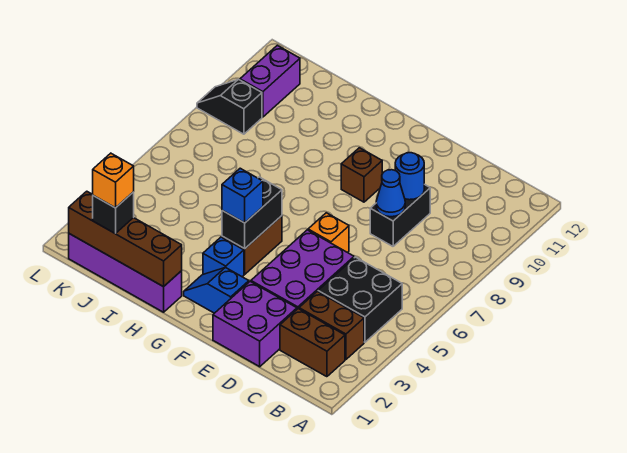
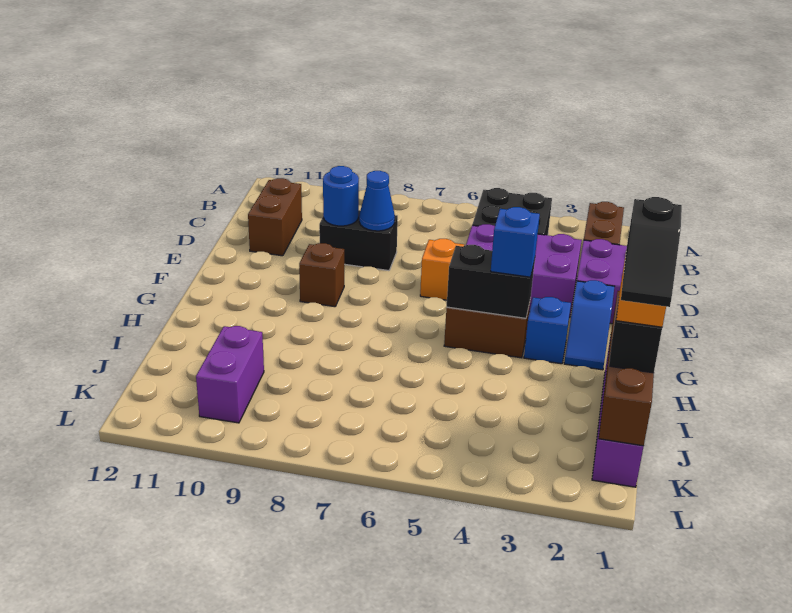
brown 1x2 brick [299,291,364,359] -> brown 1x2 brick moved to [248,178,302,256]
black 1x2 slope [197,79,262,134] -> black 1x2 slope moved to [621,197,682,307]
purple 1x2 brick [240,45,300,117] -> purple 1x2 brick turned to [196,326,264,423]

